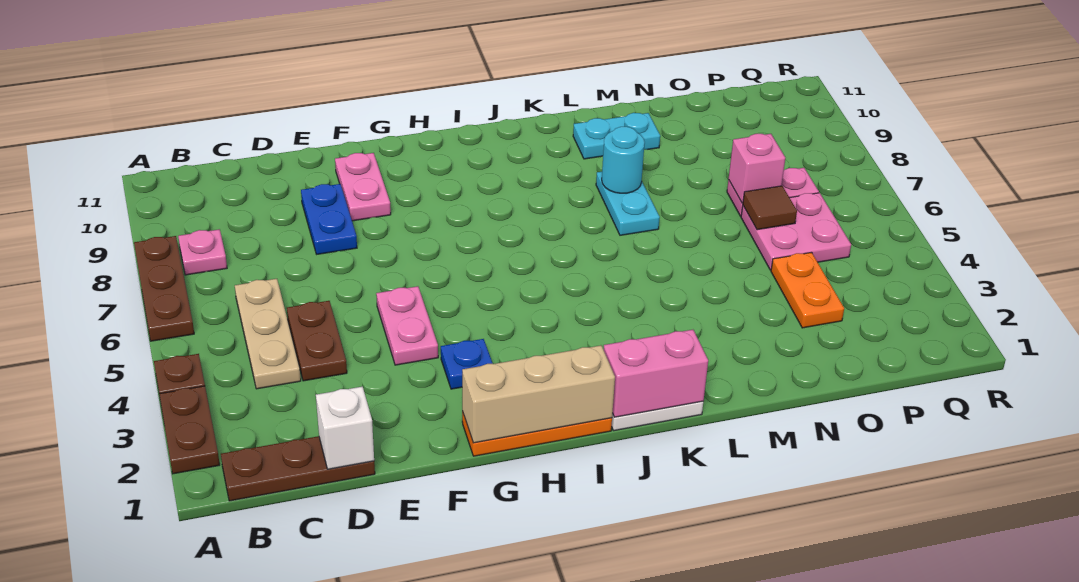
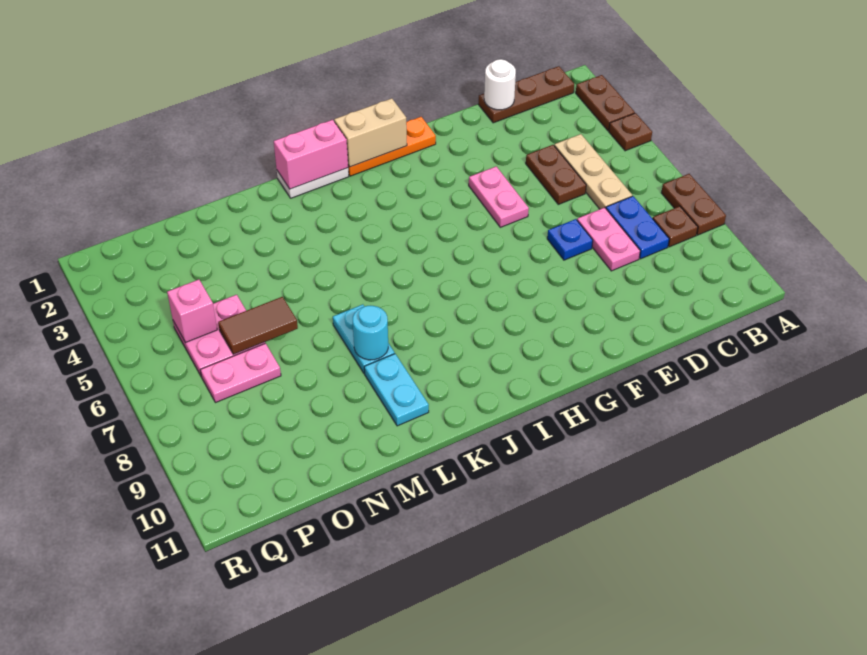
brown 1x3 plate [134,236,194,341] -> brown 1x2 plate [661,174,726,235]
pink 1x1 plate [178,229,227,275] -> brown 1x1 plate [653,206,698,247]
white 1x1 brick [316,387,374,469] -> white 1x1 round brick [484,59,516,110]
blue 1x2 plate [301,184,357,254] -> blue 1x2 plate moved to [606,196,669,259]
pink 1x2 plate [335,153,391,221] -> pink 1x2 plate moved to [577,207,640,271]
tan 1x3 brick [462,345,615,443] -> tan 1x2 brick [334,98,407,167]
blue 1x1 plate [441,339,493,389] -> blue 1x1 plate moved to [547,219,593,260]
cyan 1x2 plate [573,113,660,159] -> cyan 1x2 plate turned to [364,354,429,426]
orange 1x2 plate [771,252,844,328] -> none
brown 1x1 tile [743,186,797,230] -> brown 1x2 tile [218,297,298,354]
pink 1x1 brick [729,134,785,203] -> pink 1x1 brick moved to [167,280,217,343]

